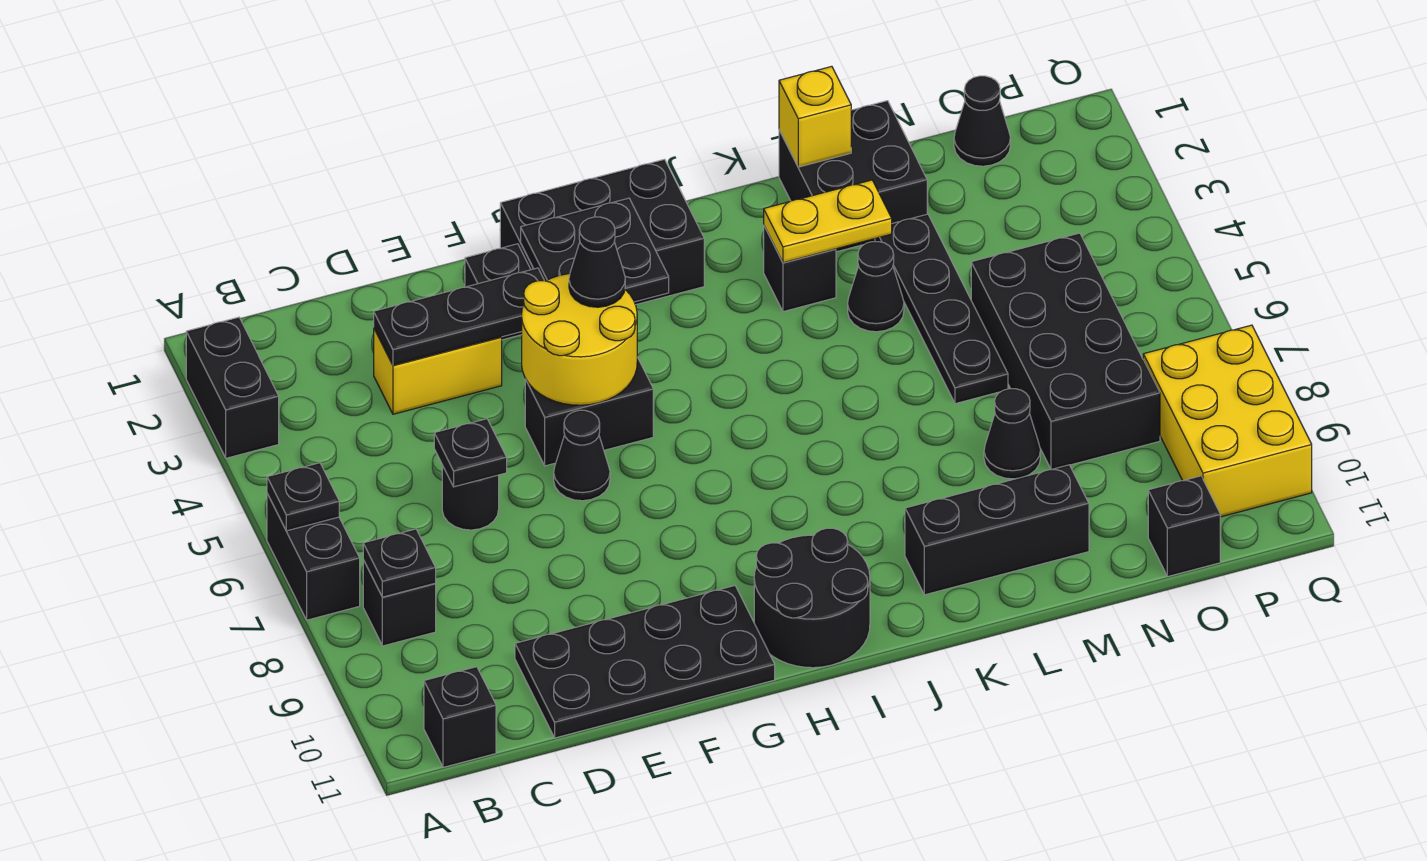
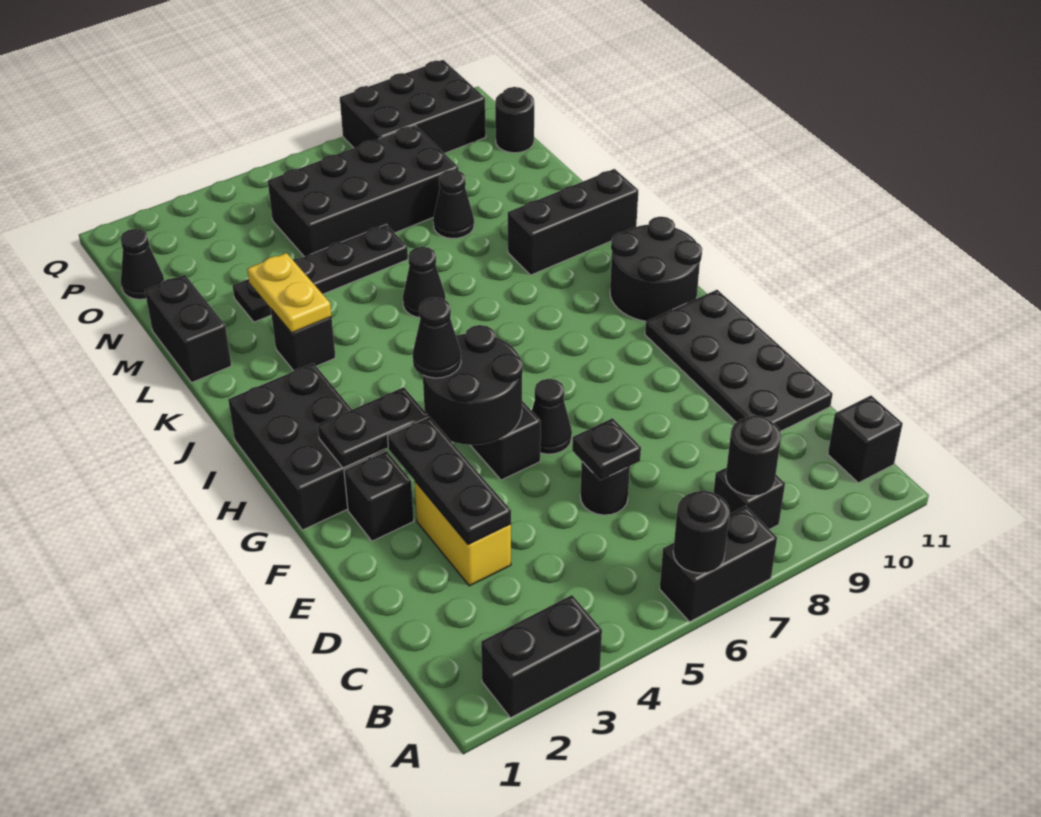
black 1x1 plate [267,463,339,531] -> black 1x1 round brick [673,491,730,573]
black 1x1 plate [363,529,436,597] -> black 1x1 round brick [726,415,781,496]
yellow 2x2 round brick [522,274,637,405] -> black 2x2 round brick [423,325,523,445]
black 2x2 plate [521,198,669,302] -> black 1x2 plate [318,387,428,468]
black 1x3 brick [905,465,1089,595] -> black 1x3 brick turned to [508,169,638,275]
black 2x2 brick [779,101,927,252] -> black 1x2 brick [145,275,231,383]
yellow 1x1 brick [779,66,851,167] -> none
black 1x1 cone [848,242,904,332] -> black 1x1 cone moved to [403,247,445,318]
black 1x1 brick [1148,476,1220,577] -> black 1x1 round brick [495,87,534,153]
yellow 2x3 brick [1143,325,1312,517] -> black 2x3 brick [340,60,486,153]

